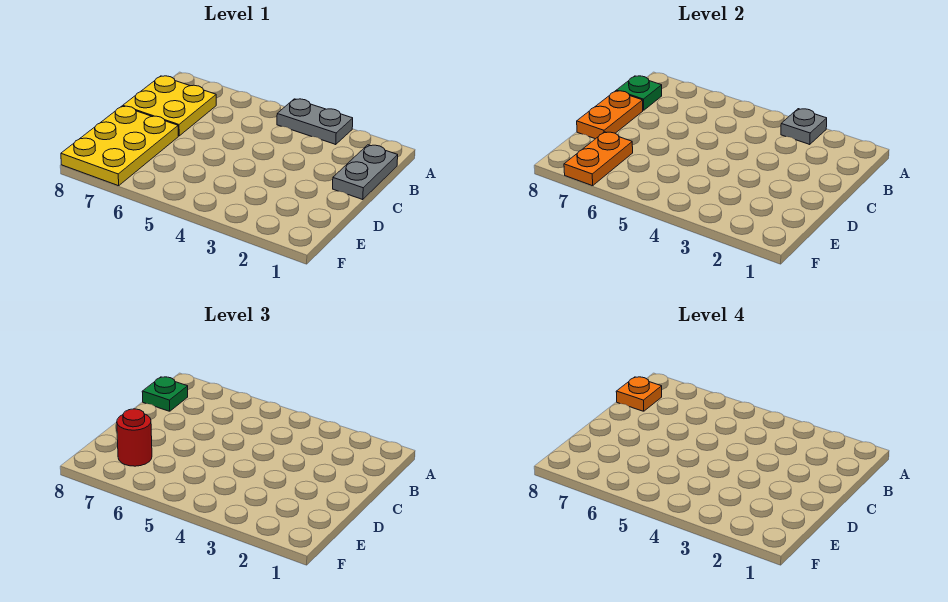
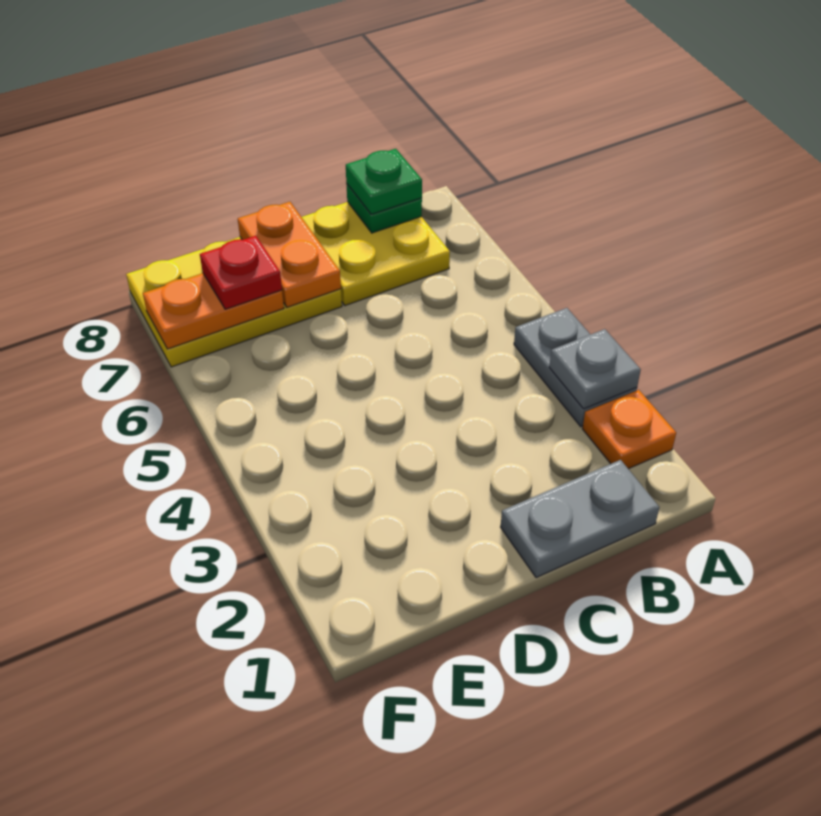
orange 1x1 plate [616,377,662,411] -> orange 1x1 plate moved to [583,390,676,469]
orange 1x2 plate [577,91,643,139] -> orange 1x2 plate turned to [238,202,341,307]
red 1x1 round brick [117,409,152,466] -> red 1x1 plate [200,236,282,309]

